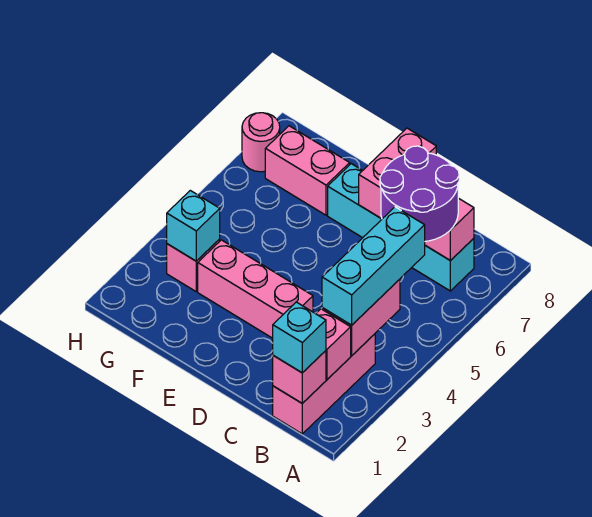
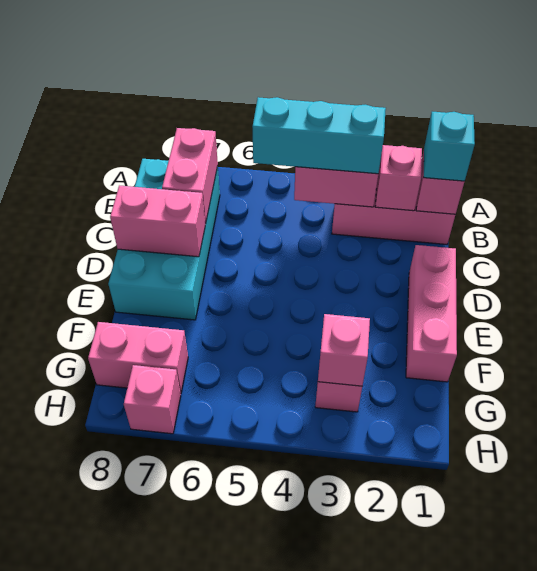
purple 2x2 round brick [380,146,459,241] -> none
cyan 1x4 brick [328,164,474,291] -> cyan 2x4 brick [108,159,220,320]
pink 1x3 brick [198,240,313,338] -> pink 1x3 brick moved to [406,245,457,382]
pink 1x2 brick [265,126,350,215] -> pink 1x2 brick turned to [88,322,188,394]
cyan 1x1 brick [167,190,220,261] -> pink 1x1 brick [318,314,370,386]
pink 1x1 round brick [242,113,280,172] -> pink 1x1 brick [124,365,181,434]

